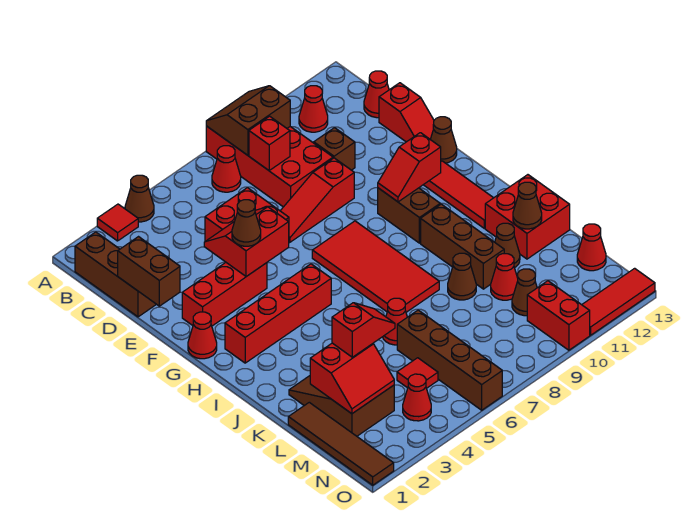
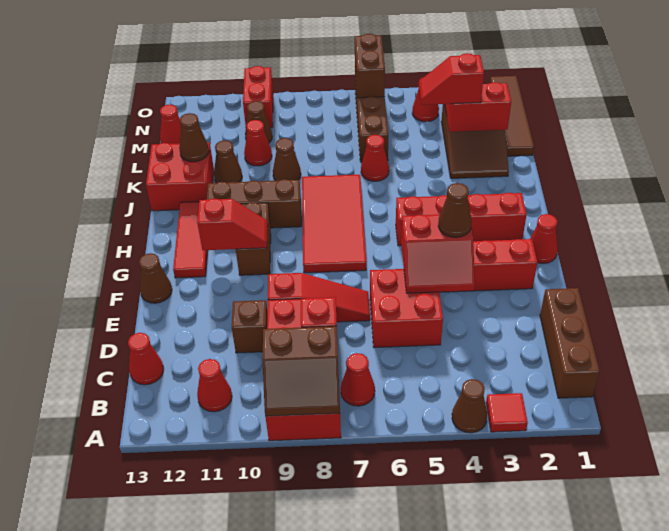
brown 1x2 brick [118,237,180,306] -> brown 1x2 brick moved to [355,34,385,98]
red 1x2 slope [379,83,434,142] -> none
brown 1x3 brick [421,204,504,289] -> brown 1x3 brick turned to [207,179,302,228]
red 1x1 tile [397,358,438,388] -> none
red 1x3 tile [582,268,655,335] -> none

